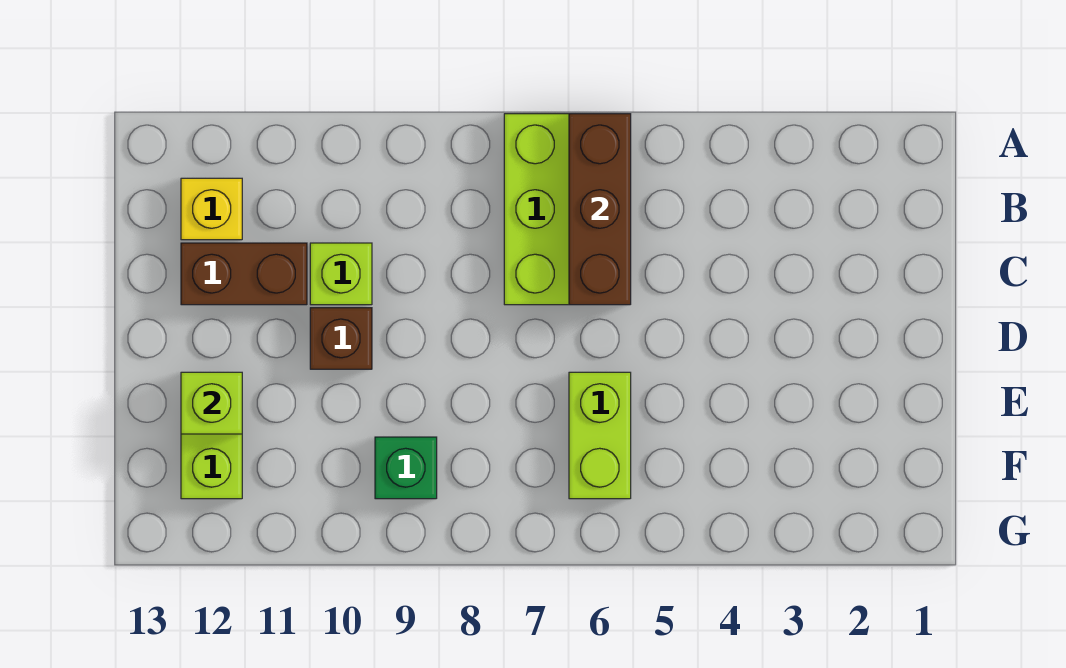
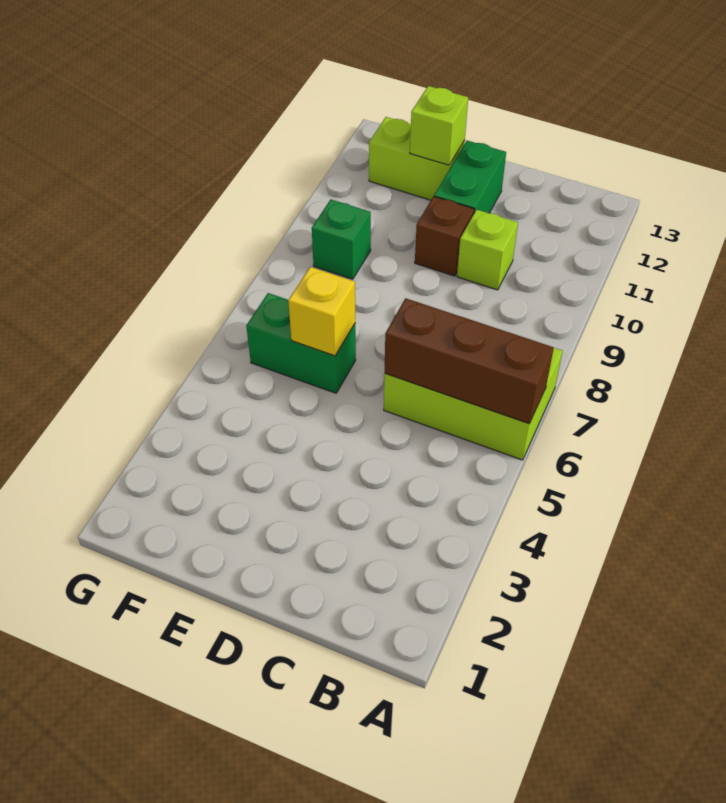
yellow 1x1 brick [181,178,242,240] -> yellow 1x1 brick moved to [288,267,355,356]
brown 1x2 brick [181,243,307,305] -> none
none -> green 1x2 brick [434,141,506,213]
lime 1x2 brick [569,372,631,499] -> green 1x2 brick [246,293,356,393]

